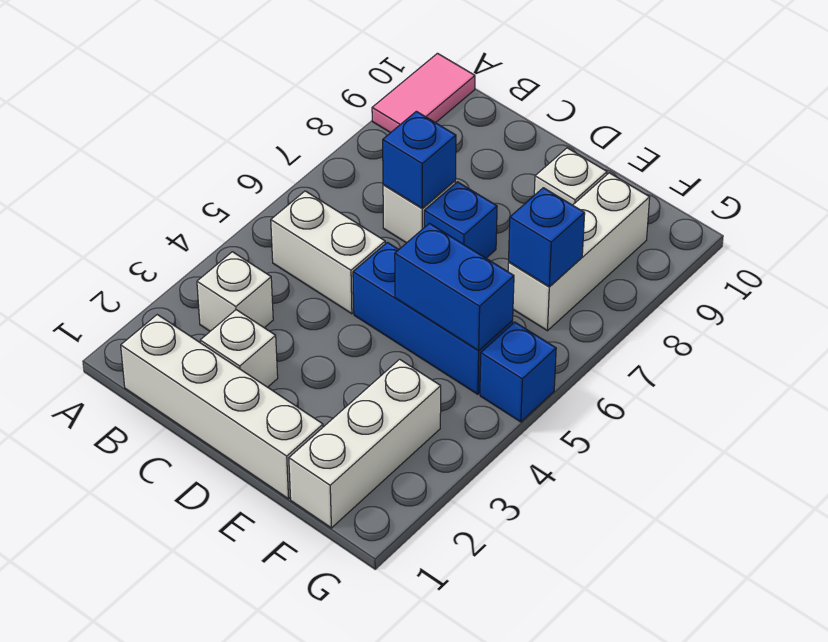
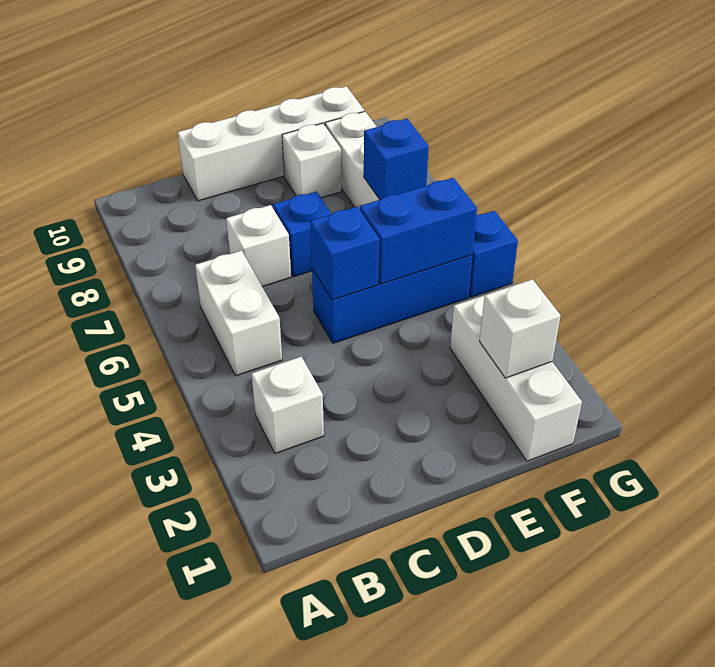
pink 1x2 tile [372,53,475,133] -> none
white 1x4 brick [121,315,323,499] -> white 1x4 brick moved to [178,86,364,201]
white 1x2 brick [271,191,385,314] -> white 1x2 brick turned to [195,251,282,376]
white 1x1 brick [200,310,278,387] -> white 1x1 brick moved to [479,279,561,378]
blue 1x1 brick [383,111,456,208] -> blue 1x1 brick moved to [310,207,379,300]

